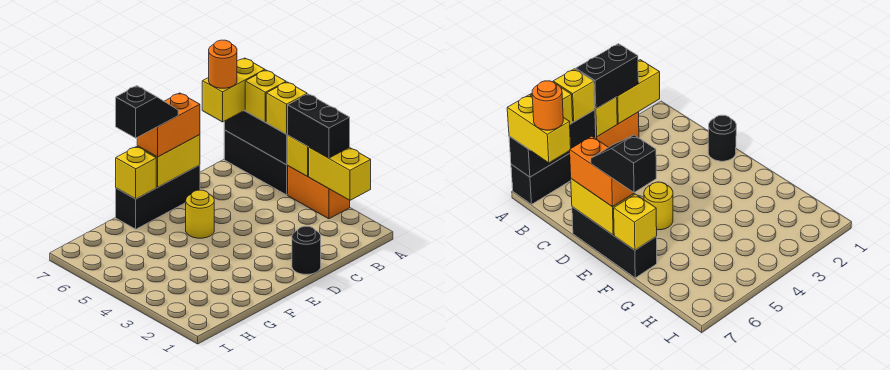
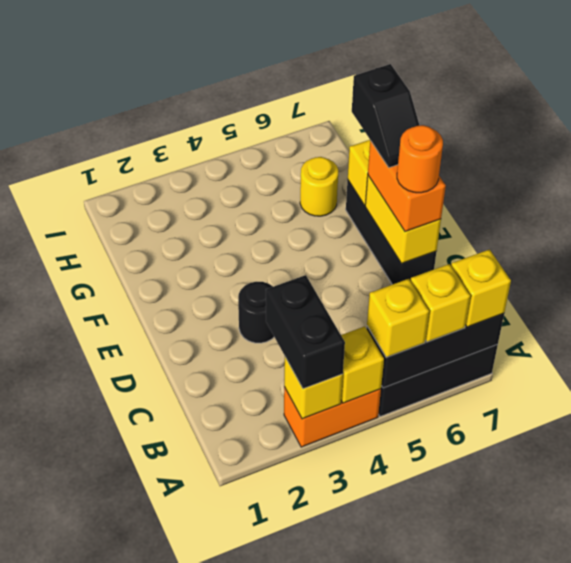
yellow 1x2 brick [309,147,371,200] -> yellow 1x1 brick [284,357,343,419]
black 1x2 brick [288,94,350,158] -> black 1x2 brick turned to [266,275,345,389]
yellow 1x2 brick [202,58,265,122] -> yellow 1x1 brick [451,249,511,327]
orange 1x1 round brick [209,40,237,88] -> orange 1x1 round brick moved to [397,125,443,193]
black 1x1 round brick [292,226,321,274] -> black 1x1 round brick moved to [238,282,274,343]
yellow 1x1 round brick [186,190,214,238] -> yellow 1x1 round brick moved to [300,157,338,216]

